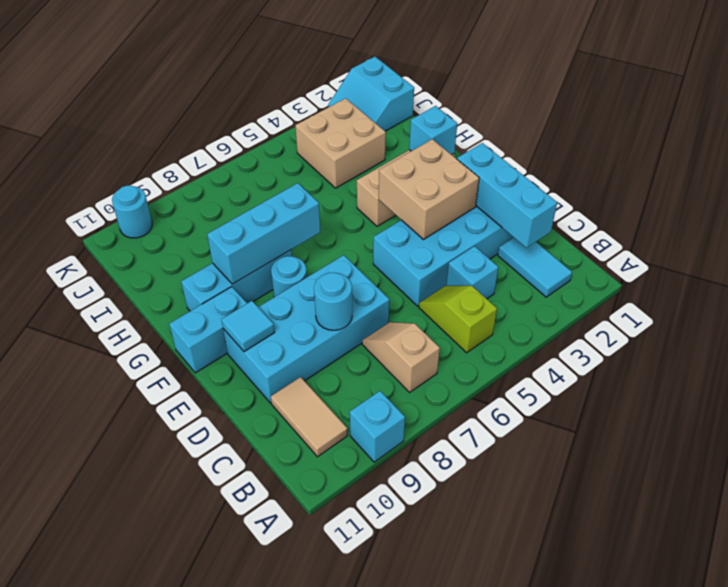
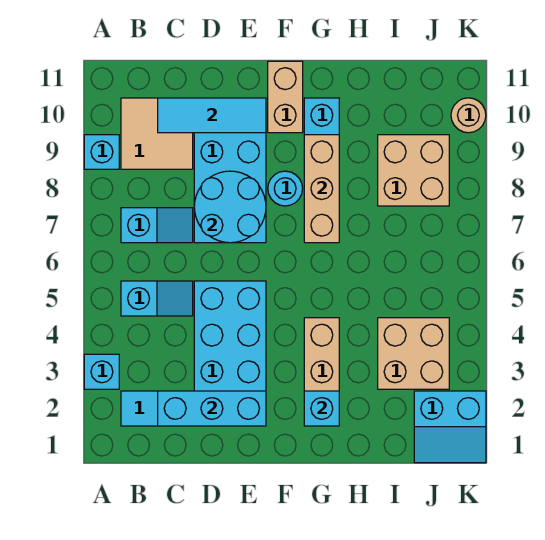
lime 1x2 slope [419,286,497,353] -> cyan 1x2 slope [121,281,193,316]
tan 1x2 slope [362,322,440,392] -> cyan 1x2 slope [121,208,193,243]
tan 1x2 tile [271,377,348,457] -> tan 2x2 tile [121,98,193,169]
cyan 1x1 brick [446,246,498,299] -> cyan 1x1 brick moved to [84,354,119,389]
cyan 1x1 round brick [314,273,352,330] -> cyan 2x2 round brick [194,171,266,243]
tan 2x2 brick [379,139,479,239] -> tan 2x2 brick moved to [378,135,449,206]
cyan 1x1 tile [221,301,275,352] -> cyan 1x3 tile [158,98,266,133]
cyan 1x2 brick [169,287,247,373] -> tan 1x2 brick [268,61,303,133]
cyan 1x3 brick [207,183,320,284] -> tan 1x3 brick [304,135,339,243]
cyan 2x2 slope [328,57,414,131] -> cyan 2x2 slope turned to [414,391,486,463]
cyan 1x1 round brick [112,186,152,238] -> tan 1x1 round brick [451,98,486,133]

